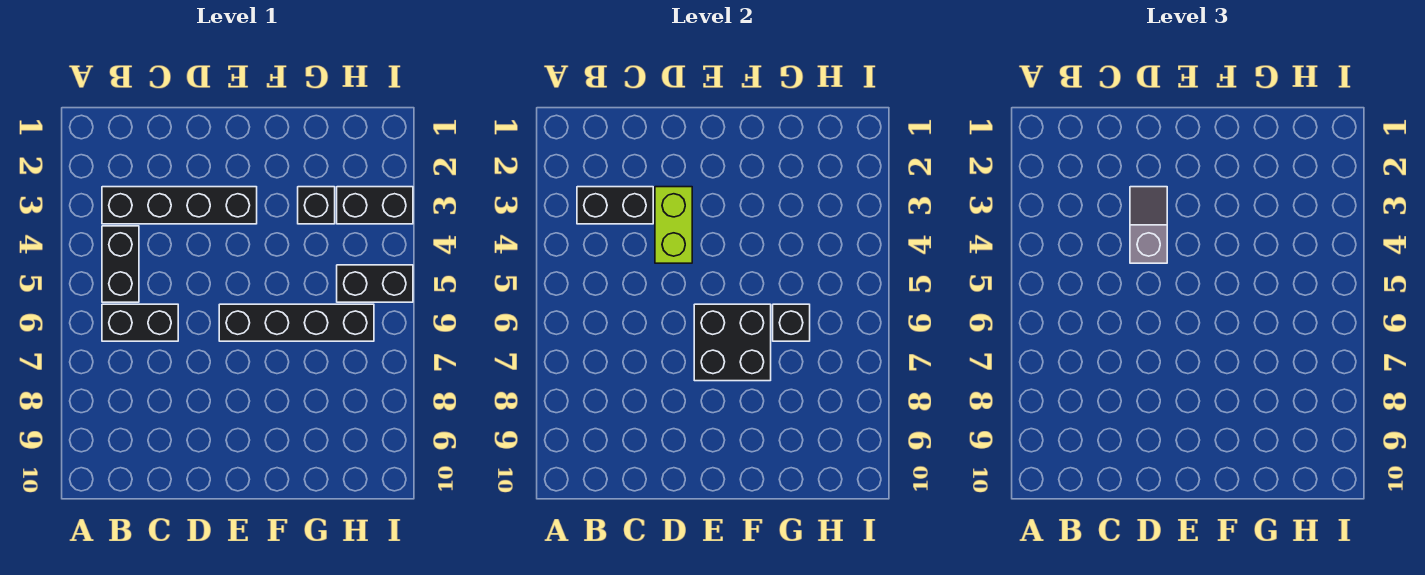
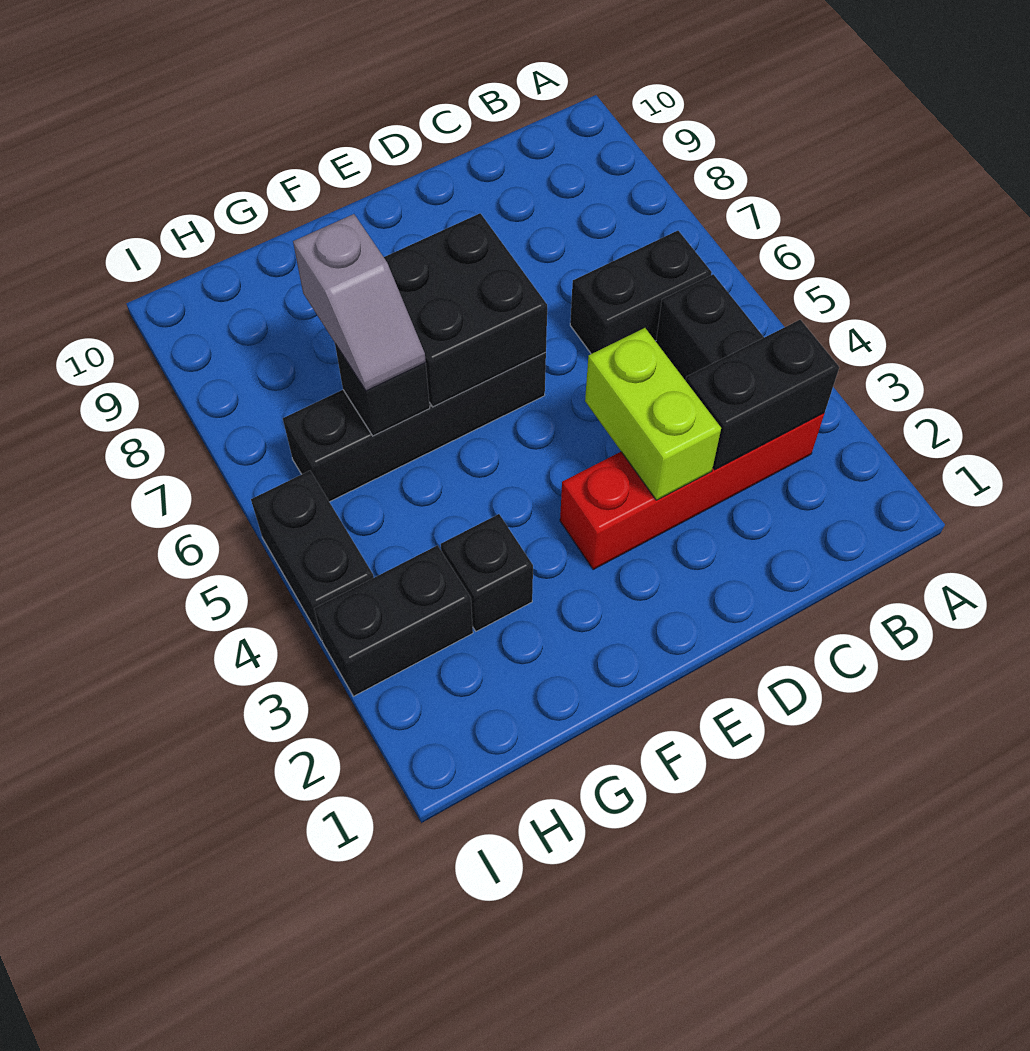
black 1x4 brick [102,187,257,224] -> red 1x4 brick [560,413,824,569]
grey 1x2 slope [1130,187,1167,263] -> grey 1x2 slope moved to [293,214,426,391]
black 1x2 brick [337,265,413,302] -> black 1x2 brick turned to [251,471,374,641]

